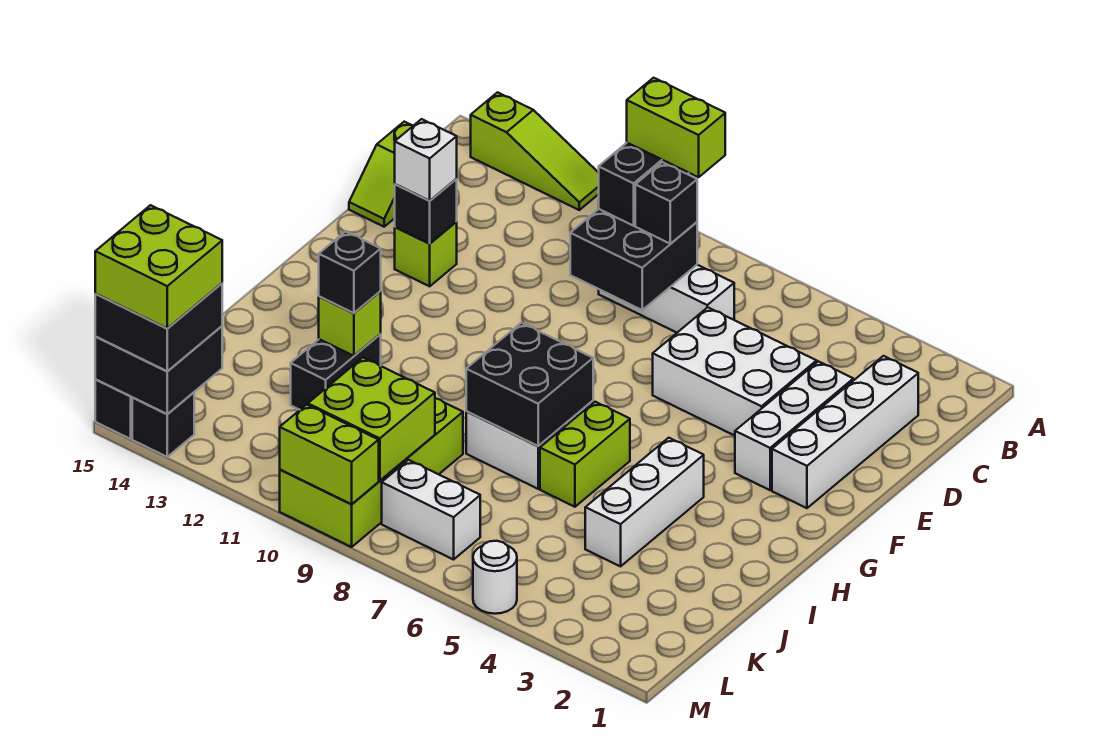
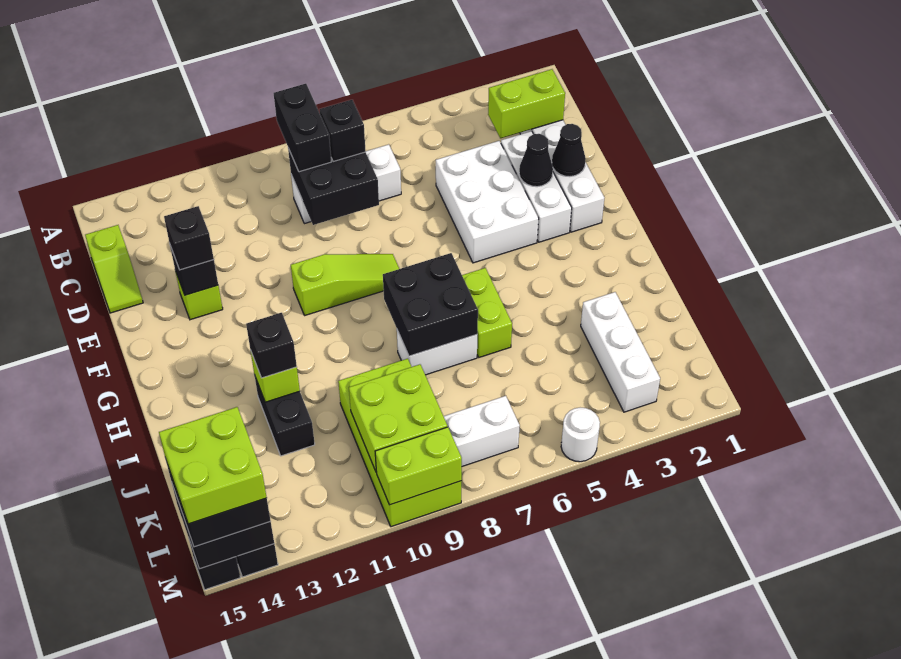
lime 1x3 slope [471,92,599,210] -> lime 1x3 slope moved to [291,254,399,315]
lime 1x2 brick [627,78,725,177] -> lime 1x2 brick moved to [488,69,565,138]
white 2x3 brick [653,307,817,436] -> white 2x3 brick turned to [436,141,539,263]
none -> black 1x1 cone [552,124,586,177]
none -> black 1x1 cone [519,134,553,187]
white 1x1 brick [395,119,457,201] -> black 1x1 brick [164,206,214,270]
white 1x3 brick [585,438,704,566] -> white 1x3 brick moved to [581,292,660,412]

